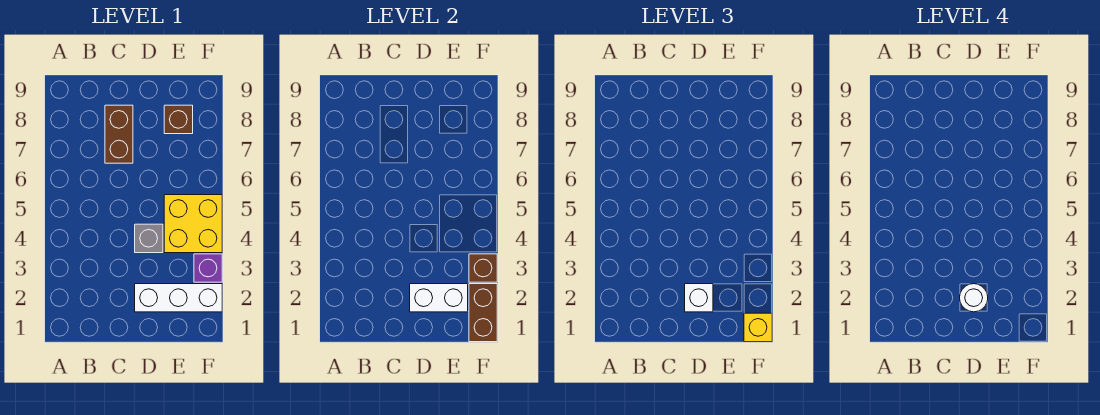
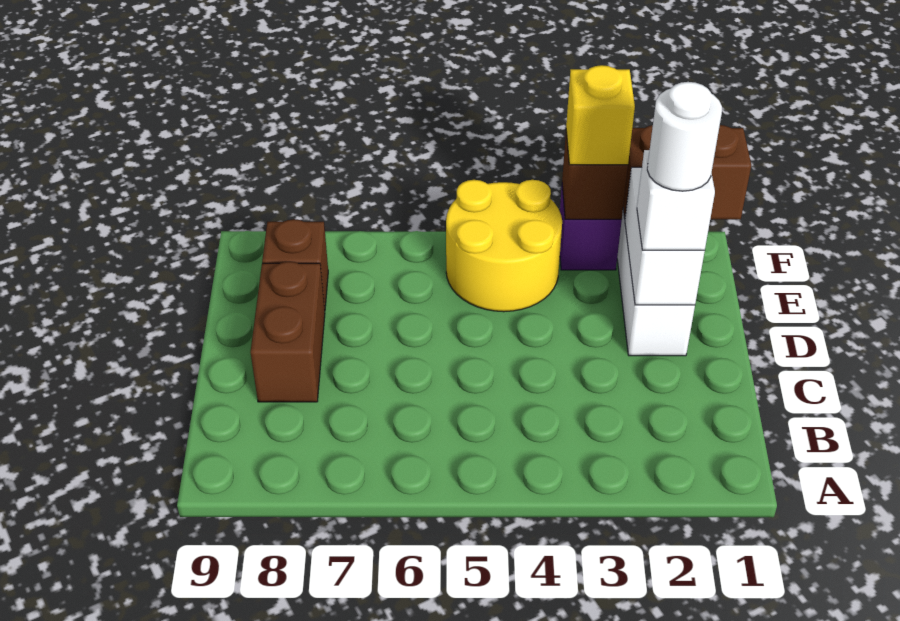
brown 1x2 brick [105,105,133,163] -> brown 1x2 brick turned to [250,261,325,402]
grey 1x1 brick [135,224,163,253] -> none
yellow 2x2 brick [164,195,222,253] -> yellow 2x2 round brick [446,180,562,312]
yellow 1x1 brick [744,313,772,342] -> yellow 1x1 brick moved to [566,65,635,165]

